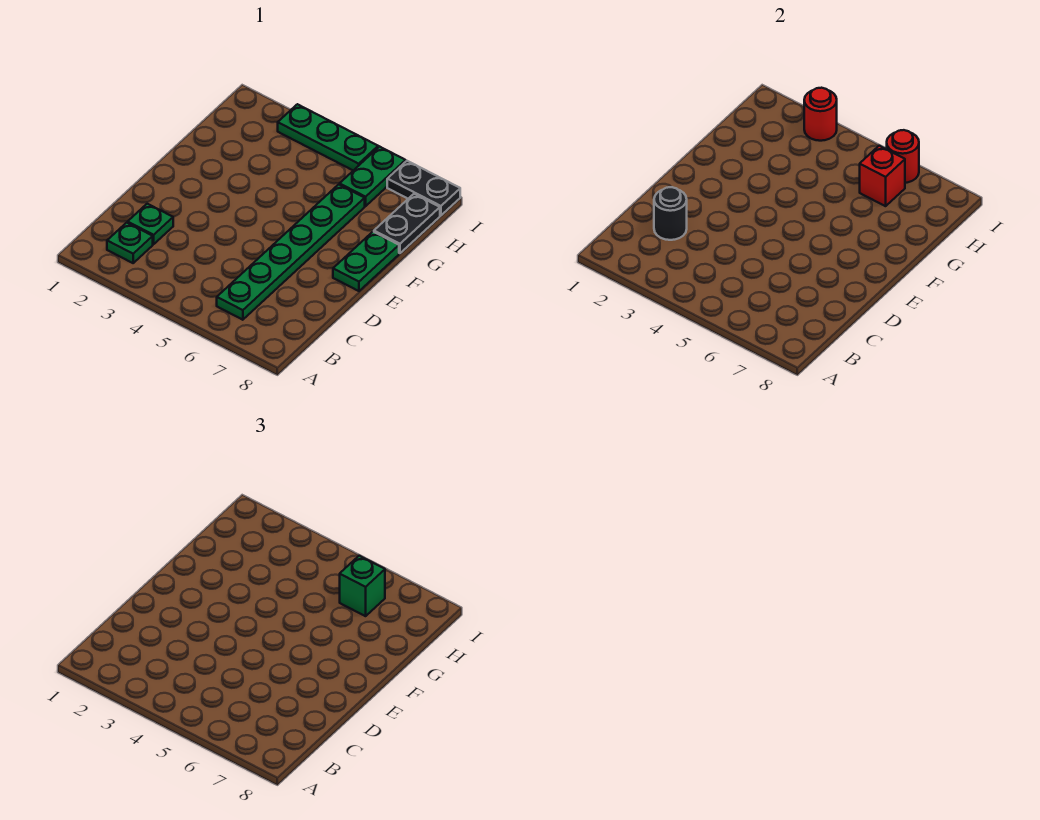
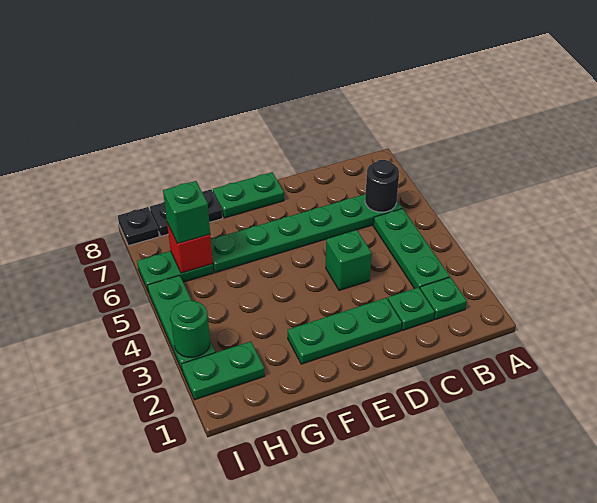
none -> green 1x3 plate [373,209,450,289]
black 1x1 round brick [654,187,687,240] -> black 1x1 round brick moved to [365,160,399,212]
none -> green 1x3 plate [288,298,402,364]
none -> green 1x1 brick [326,230,372,291]
none -> green 1x2 plate [182,341,265,400]
red 1x1 round brick [804,88,837,141] -> green 1x1 round brick [170,300,210,358]
red 1x1 round brick [887,130,919,183] -> none
black 1x2 plate [387,161,460,215] -> black 1x1 plate [118,207,159,246]

